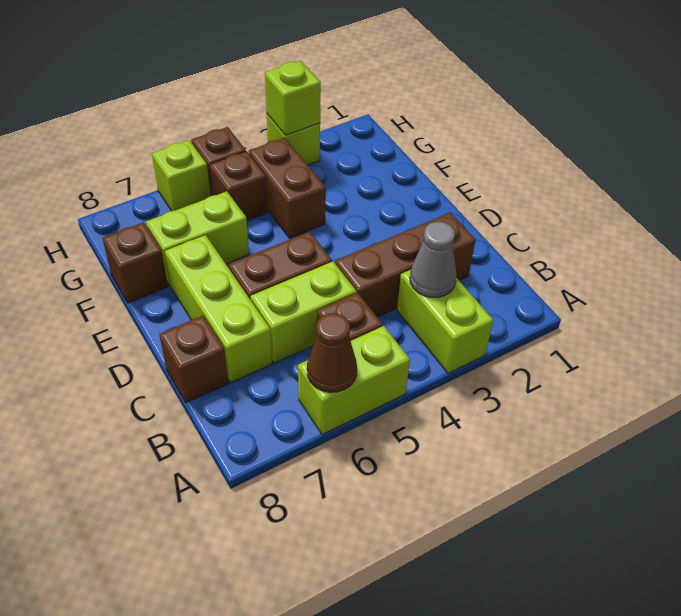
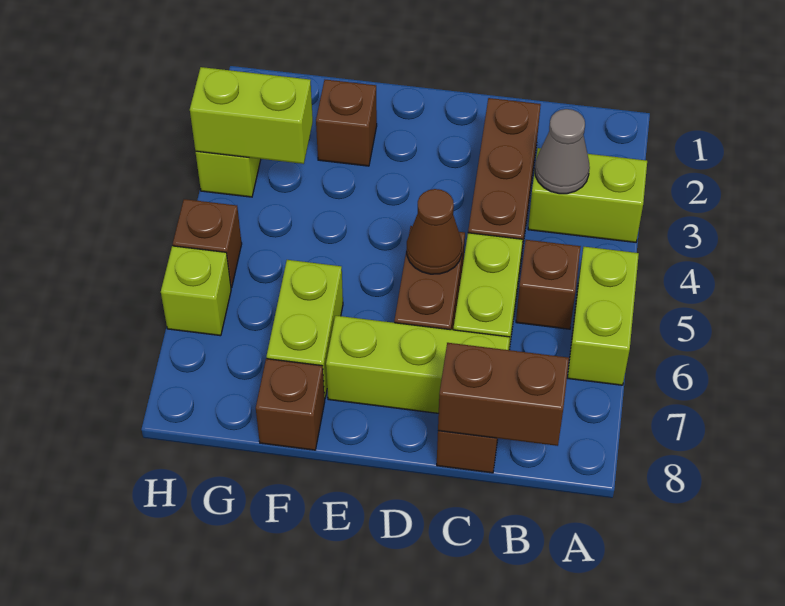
brown 1x1 cone [307,313,357,392] -> brown 1x1 cone moved to [407,189,462,274]
brown 1x2 brick [249,138,326,238] -> brown 1x2 brick moved to [438,343,569,446]
brown 1x1 brick [210,151,267,220] -> brown 1x1 brick moved to [316,80,377,166]
lime 1x1 brick [265,61,321,135] -> lime 1x2 brick [190,67,313,164]

